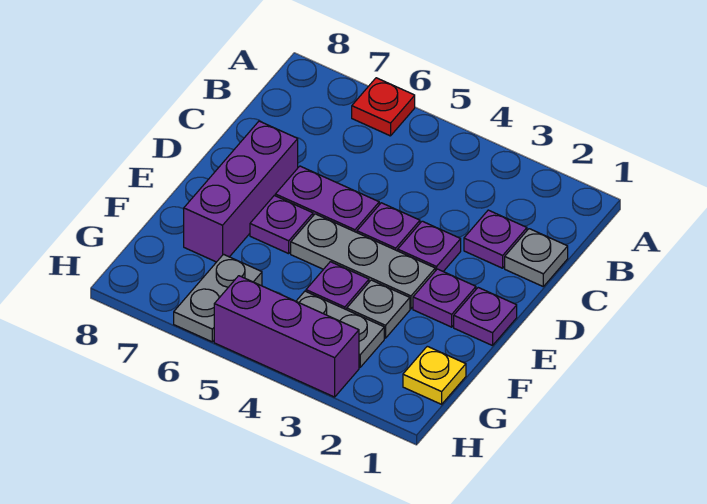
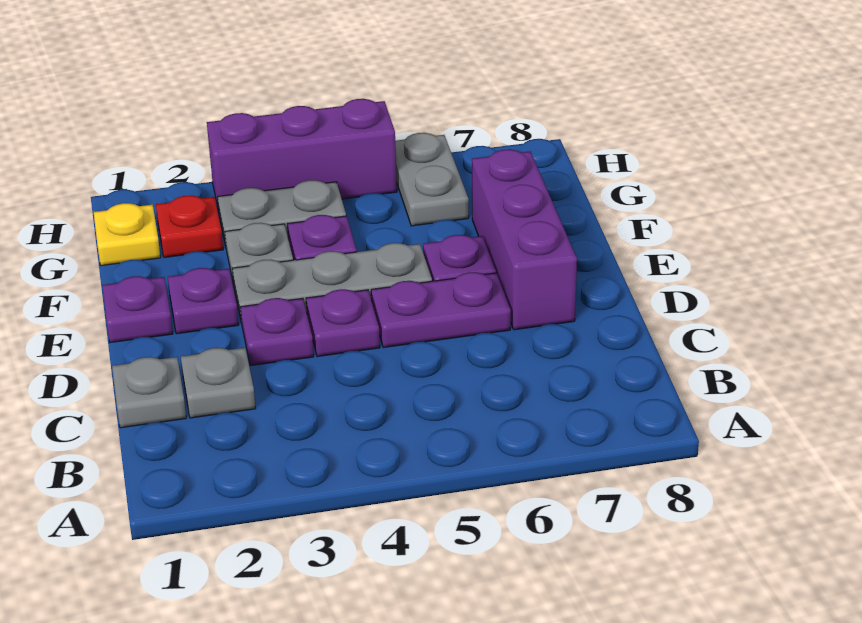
red 1x1 plate [352,78,415,136] -> red 1x1 plate moved to [156,195,223,257]
purple 1x1 plate [464,210,527,268] -> grey 1x1 plate [181,348,256,418]

